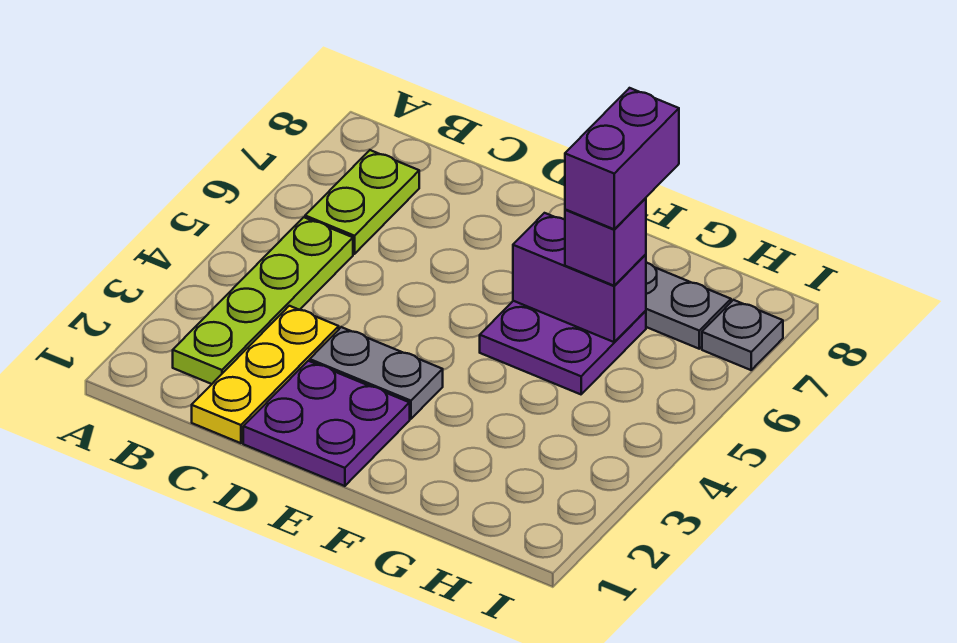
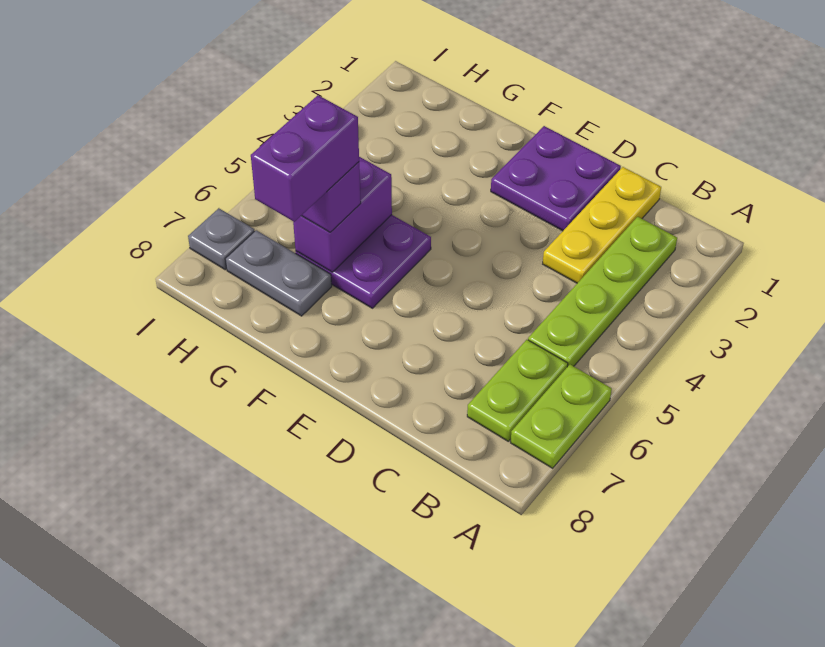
none -> lime 1x2 plate [511,365,612,468]
grey 1x2 plate [310,327,443,419] -> none
purple 1x2 brick [513,213,646,342] -> purple 1x2 brick turned to [293,157,392,272]

